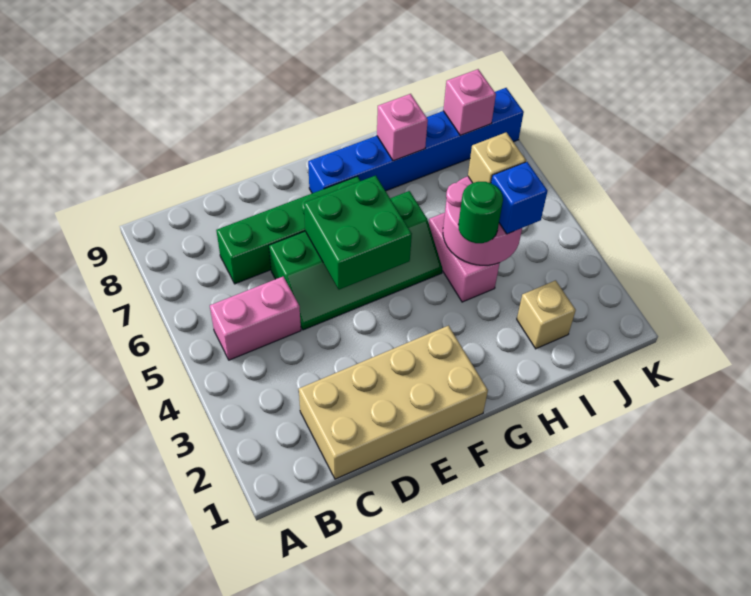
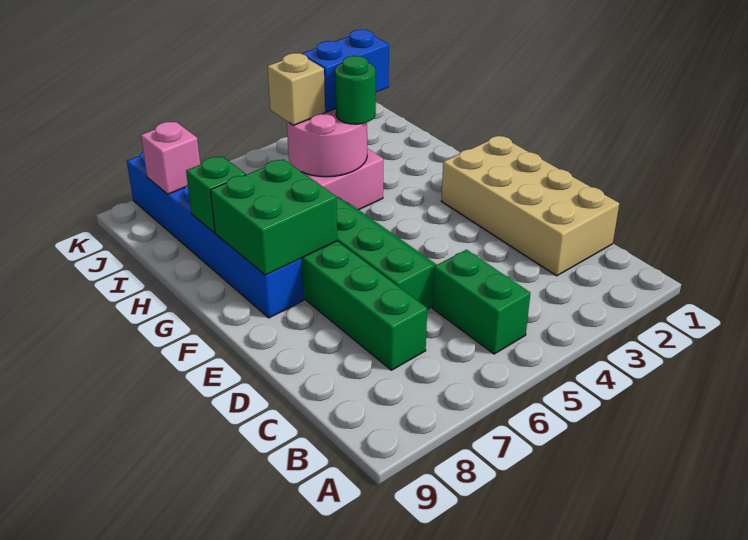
pink 1x2 brick [210,277,301,360] -> green 1x2 brick [432,250,530,354]
green 2x2 brick [304,175,412,290] -> green 2x2 brick moved to [211,159,338,275]
pink 1x1 brick [377,94,428,161] -> green 1x1 brick [186,156,246,233]
tan 1x1 brick [517,280,576,349] -> none
blue 1x1 brick [491,162,548,234] -> blue 1x2 brick [302,30,389,112]

